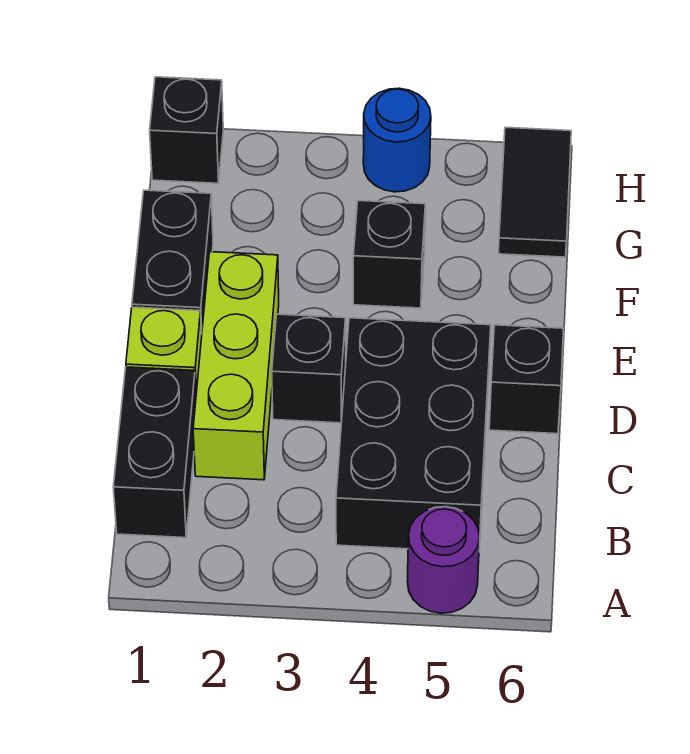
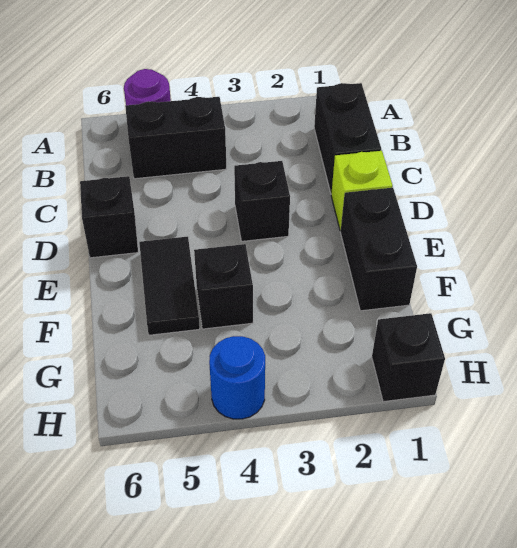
black 2x3 brick [336,318,491,549] -> black 1x2 brick [125,97,226,179]
lime 1x3 brick [193,252,279,480] -> none
black 1x2 tile [498,127,571,257] -> black 1x2 tile moved to [139,237,200,335]

